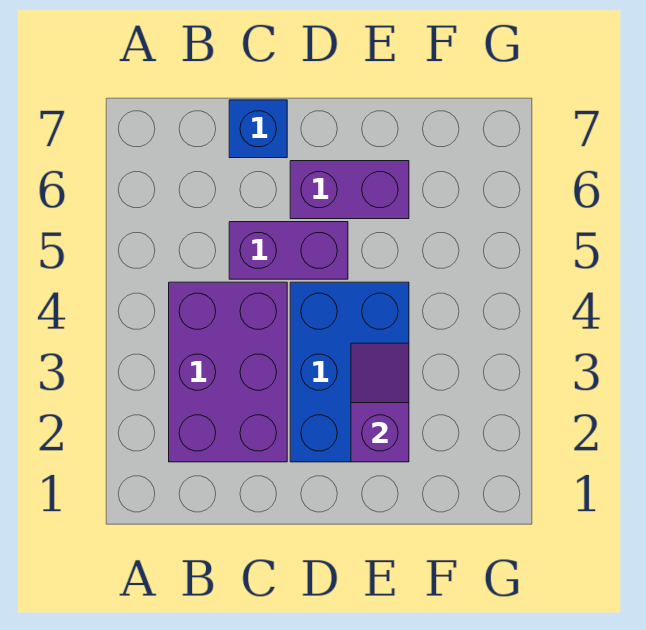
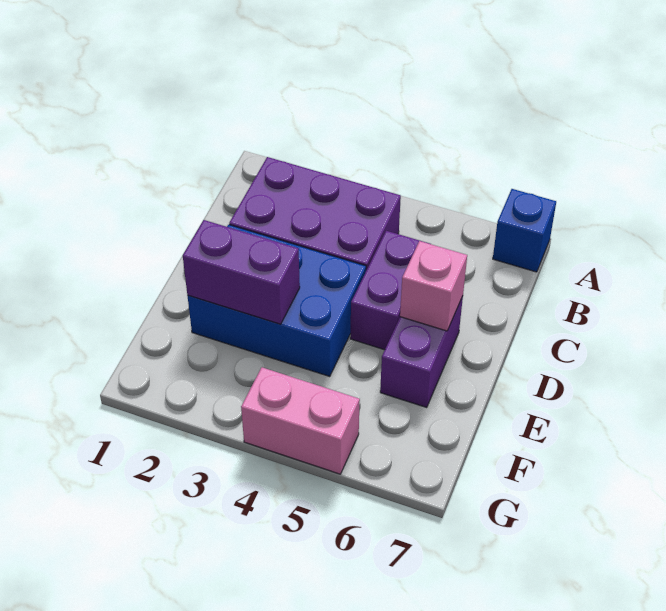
blue 1x1 brick [229,100,287,158] -> blue 1x1 brick moved to [493,189,556,272]
none -> pink 1x1 brick [400,241,467,331]
purple 1x2 slope [351,343,409,462] -> purple 1x2 brick [183,220,300,324]
none -> pink 1x2 brick [241,367,360,474]

